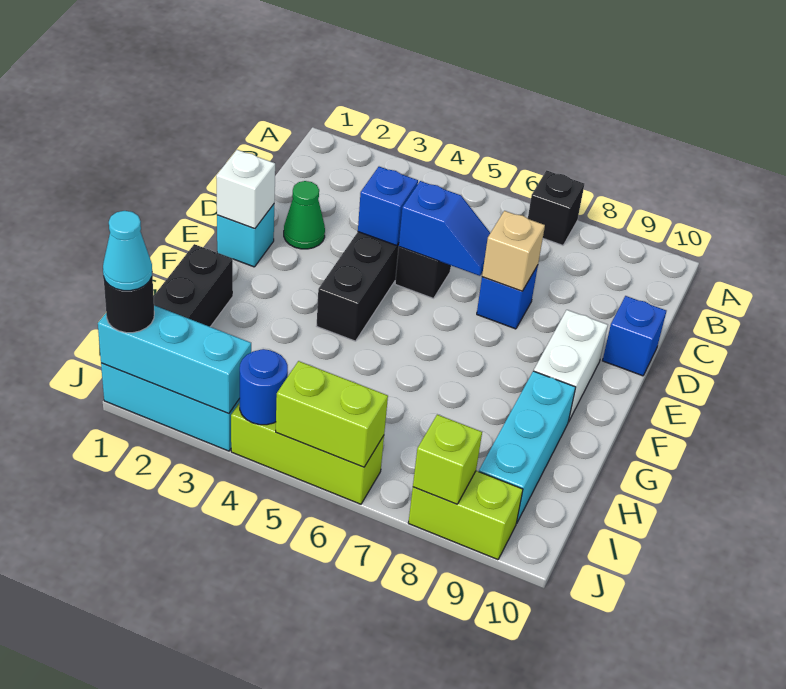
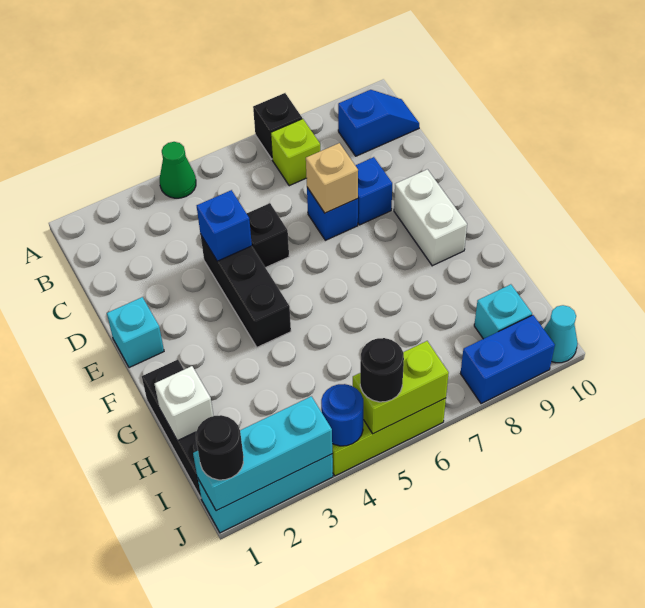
green 1x1 cone [284,181,325,249] -> green 1x1 cone moved to [160,142,196,198]
blue 1x2 slope [399,181,490,276] -> blue 1x2 slope moved to [338,90,419,156]
blue 1x1 brick [603,296,666,376] -> blue 1x1 brick moved to [355,157,392,225]
white 1x1 brick [216,150,275,229] -> white 1x1 brick moved to [155,366,213,441]
cyan 1x3 brick [479,371,576,524] -> cyan 1x1 brick [474,284,532,339]
cyan 1x1 cone [103,211,152,291] -> cyan 1x1 cone moved to [544,305,578,363]
none -> black 1x1 round brick [360,338,404,402]
lime 1x2 brick [408,471,523,560] -> blue 1x2 brick [461,315,555,404]
lime 1x1 brick [413,415,482,504] -> lime 1x1 brick moved to [271,119,320,186]

